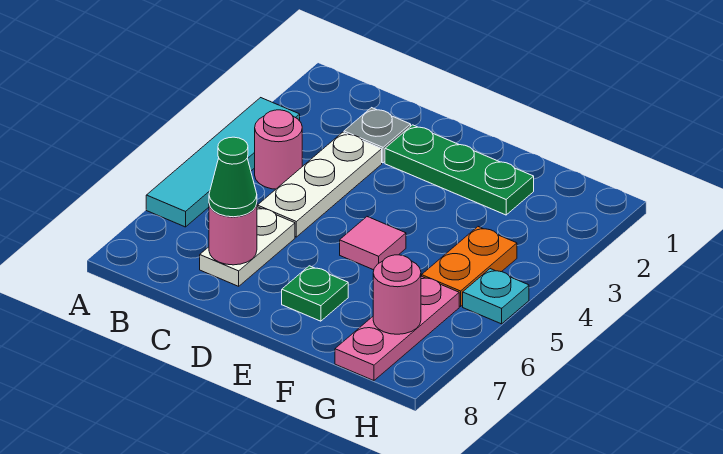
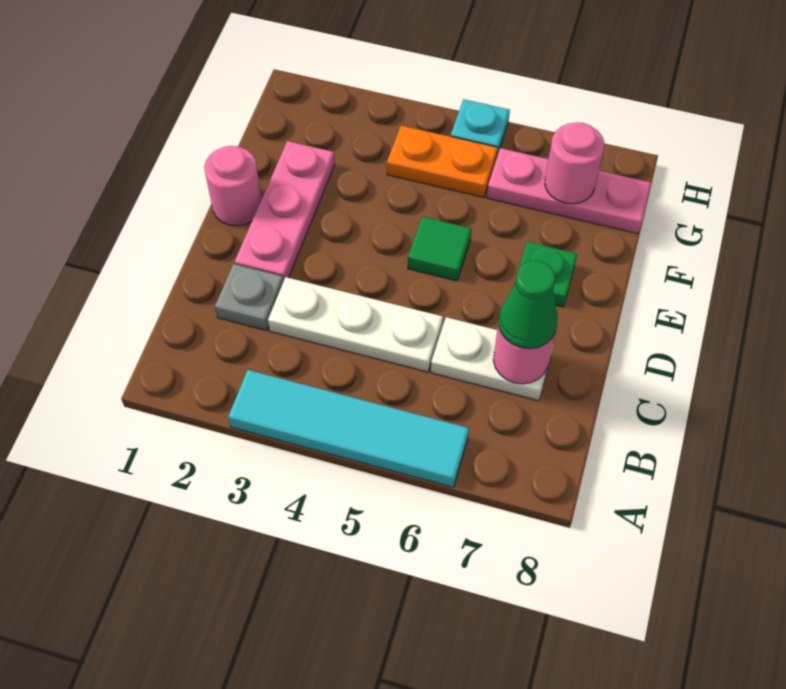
pink 1x1 round brick [255,110,302,189] -> pink 1x1 round brick moved to [204,146,262,226]
green 1x3 plate [385,125,534,215] -> pink 1x3 plate [234,141,335,281]
pink 1x1 tile [340,217,406,270] -> green 1x1 tile [408,217,471,281]

